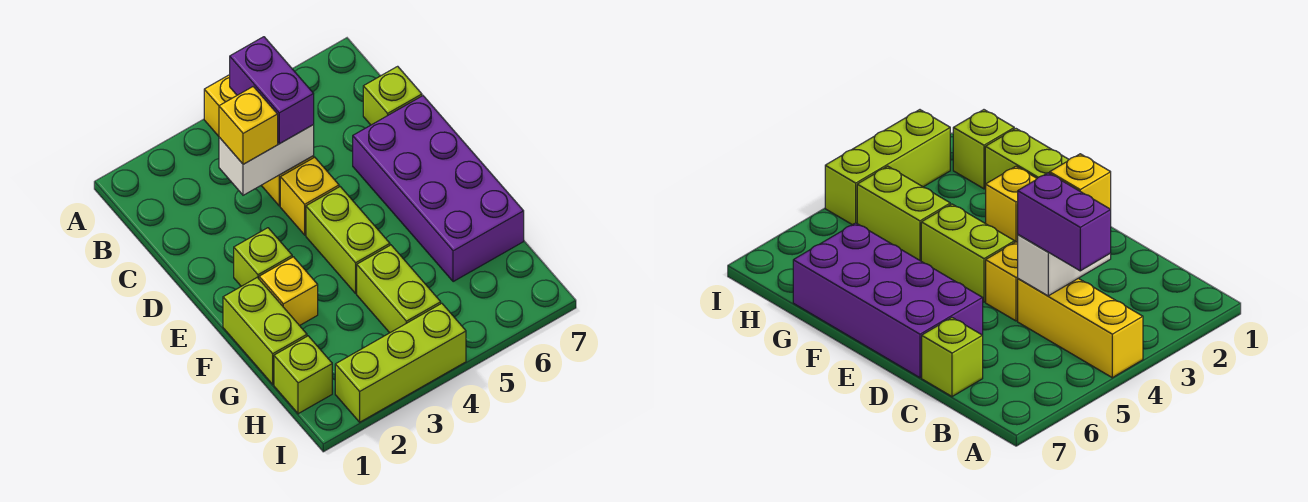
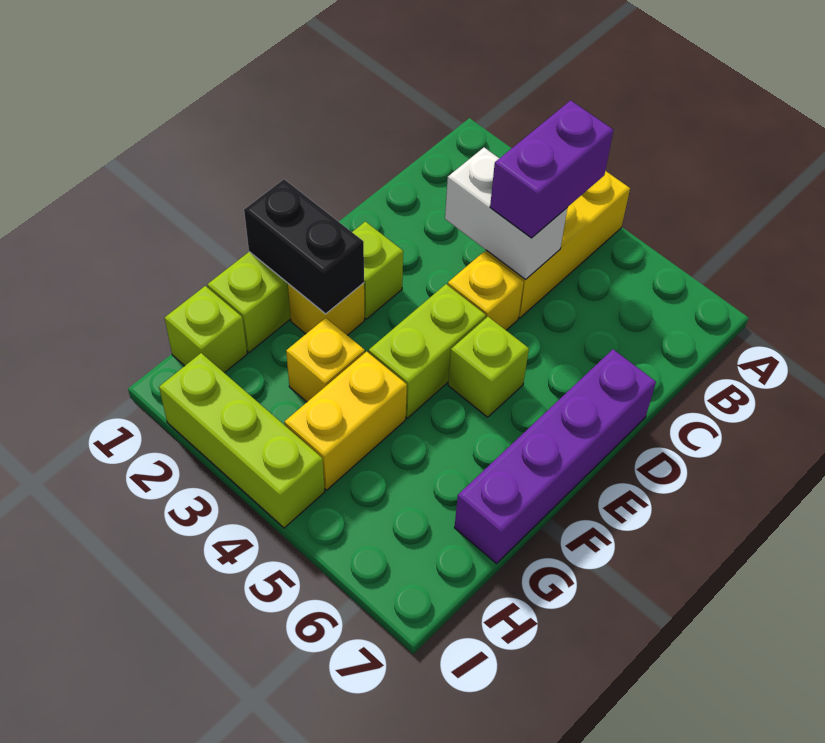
yellow 1x1 brick [219,87,278,164] -> yellow 1x1 brick moved to [286,318,365,402]
lime 1x1 brick [363,66,422,125] -> lime 1x1 brick moved to [448,317,529,417]
purple 2x4 brick [353,96,524,282] -> purple 1x4 brick [455,349,656,563]
none -> black 1x2 brick [244,179,364,314]
lime 1x2 brick [357,245,441,333] -> yellow 1x2 brick [284,352,407,490]

